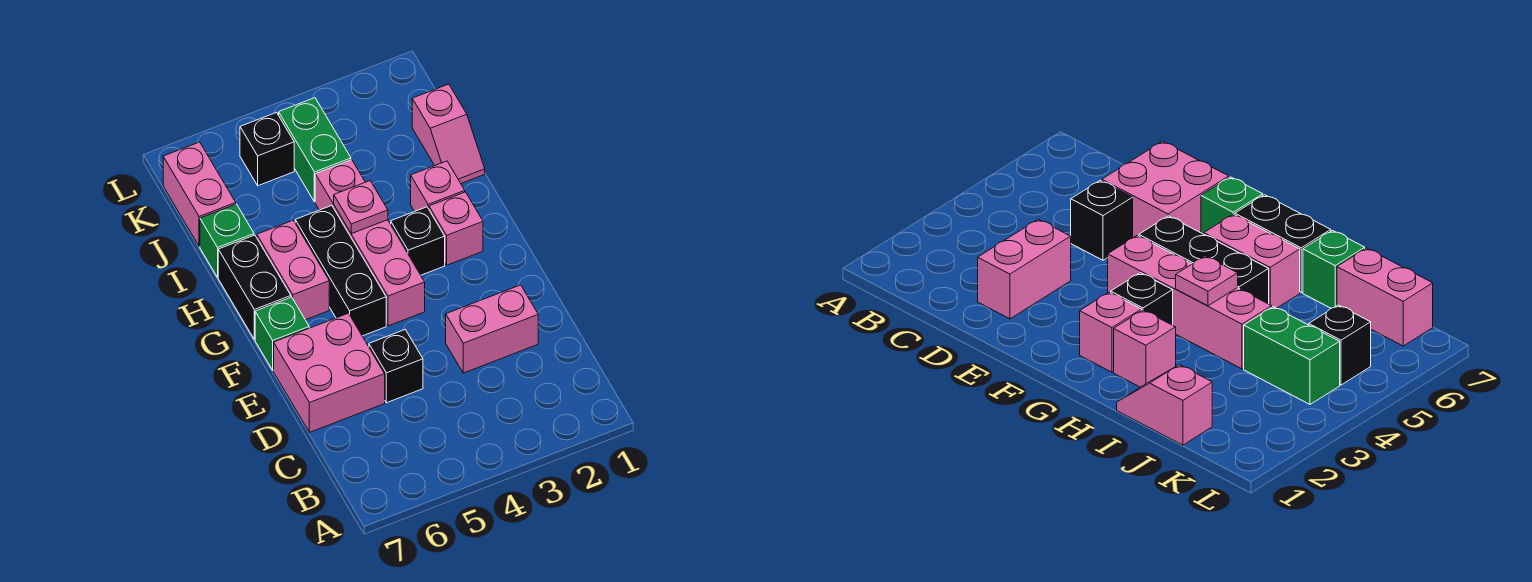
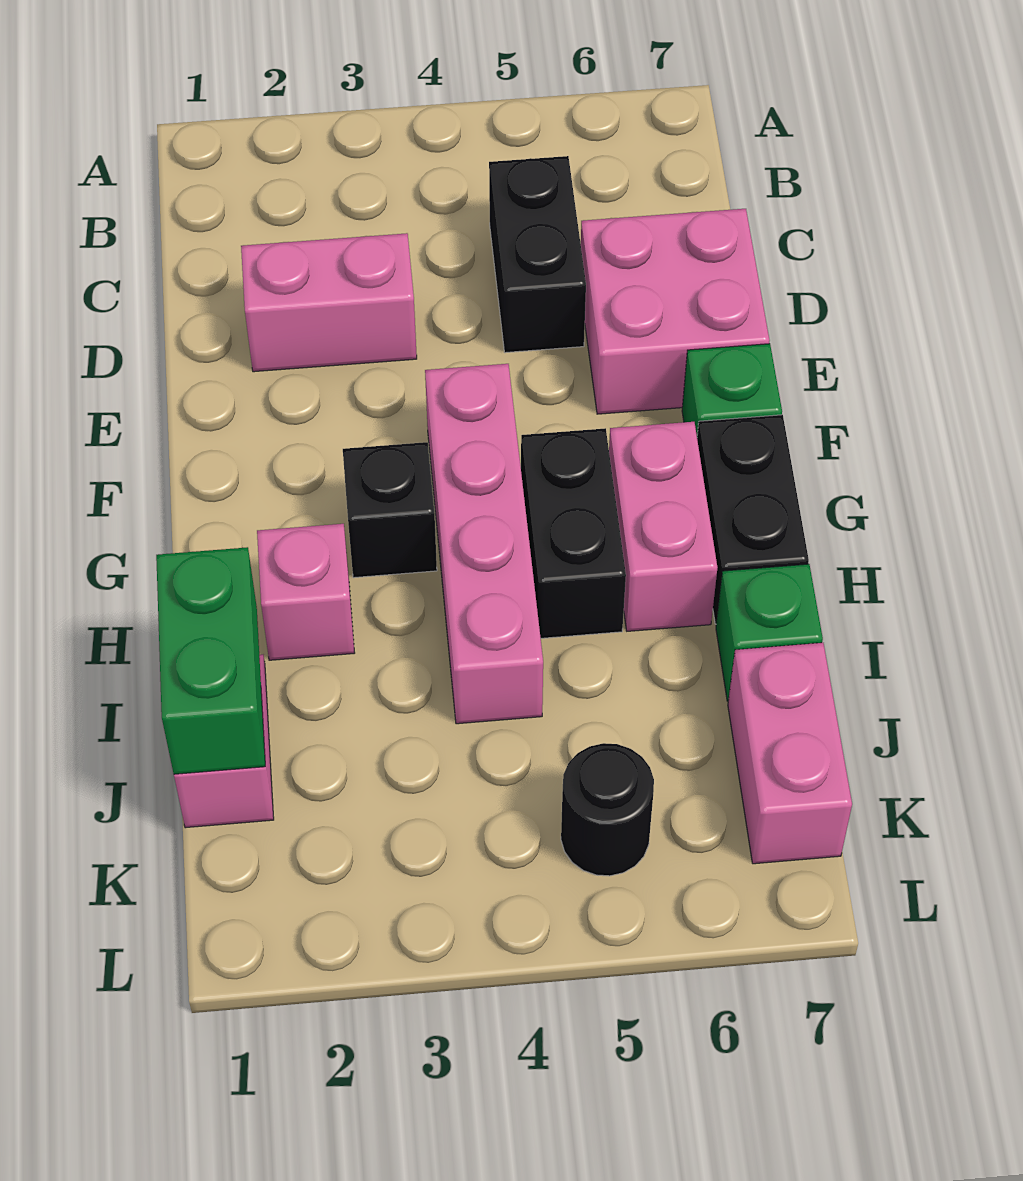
black 1x1 brick [369,330,423,403] -> black 1x2 brick [489,156,586,353]
black 1x3 brick [295,206,386,336] -> black 1x2 brick [521,428,626,638]
pink 1x1 brick [429,192,483,265] -> none
pink 1x1 plate [334,181,388,234] -> none
green 1x2 brick [279,98,351,202] -> green 1x2 brick moved to [156,547,265,774]
black 1x1 brick [240,113,294,186] -> black 1x1 round brick [561,743,654,876]

